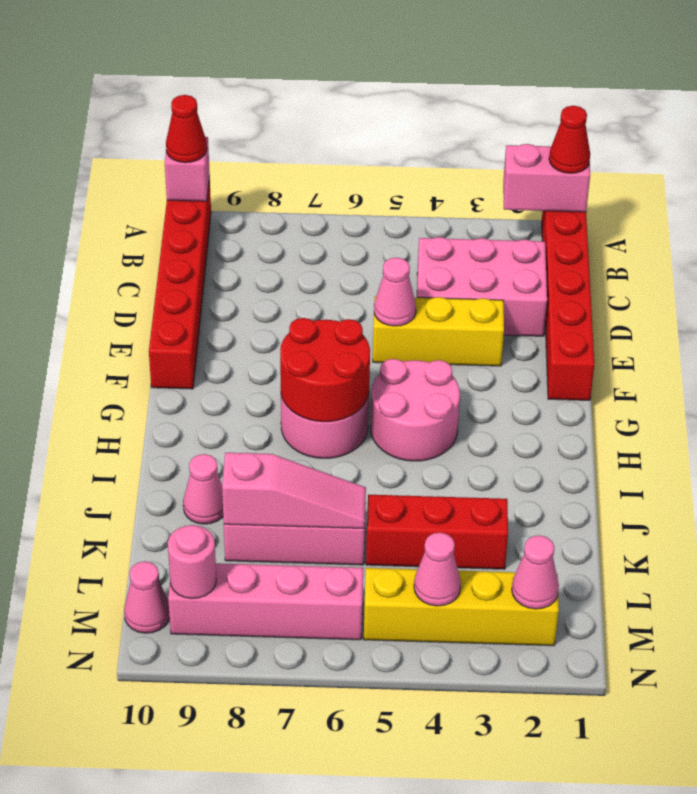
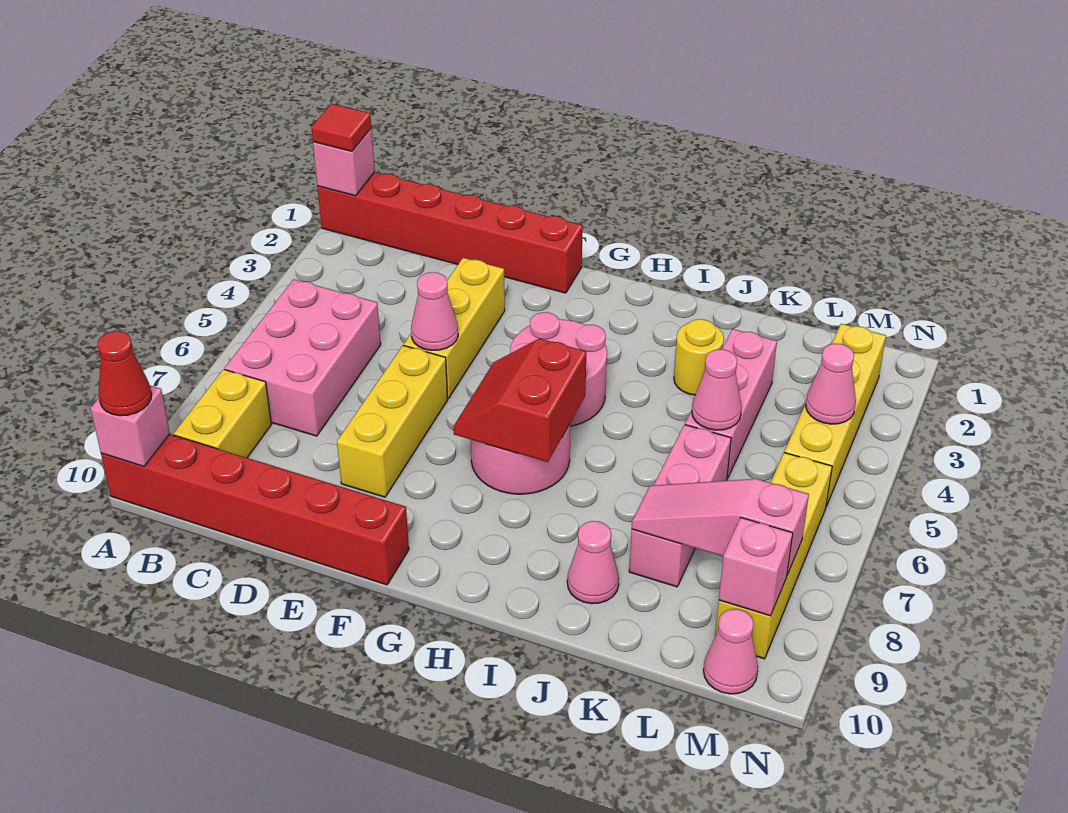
pink 1x2 brick [503,144,590,212] -> pink 1x1 brick [313,129,375,196]
red 1x1 cone [549,106,590,173] -> red 1x1 tile [311,103,371,151]
none -> yellow 1x2 brick [174,369,272,458]
pink 2x3 brick [417,237,547,336] -> pink 2x3 brick moved to [225,279,381,436]
none -> yellow 1x3 brick [337,345,448,497]
red 2x2 round brick [280,318,370,422] -> red 2x2 slope [453,338,586,462]
none -> yellow 1x1 round brick [674,319,724,395]
red 1x3 brick [366,495,508,569] -> pink 1x3 brick [685,329,777,479]
pink 1x3 slope [222,453,366,529] -> pink 1x3 slope turned to [632,479,809,575]
pink 1x1 cone [512,535,559,609] -> pink 1x1 cone moved to [692,349,742,430]
pink 1x4 brick [168,563,363,640] -> yellow 1x4 brick [715,453,832,659]
pink 1x1 round brick [168,525,216,599] -> pink 1x1 brick [719,518,793,616]

